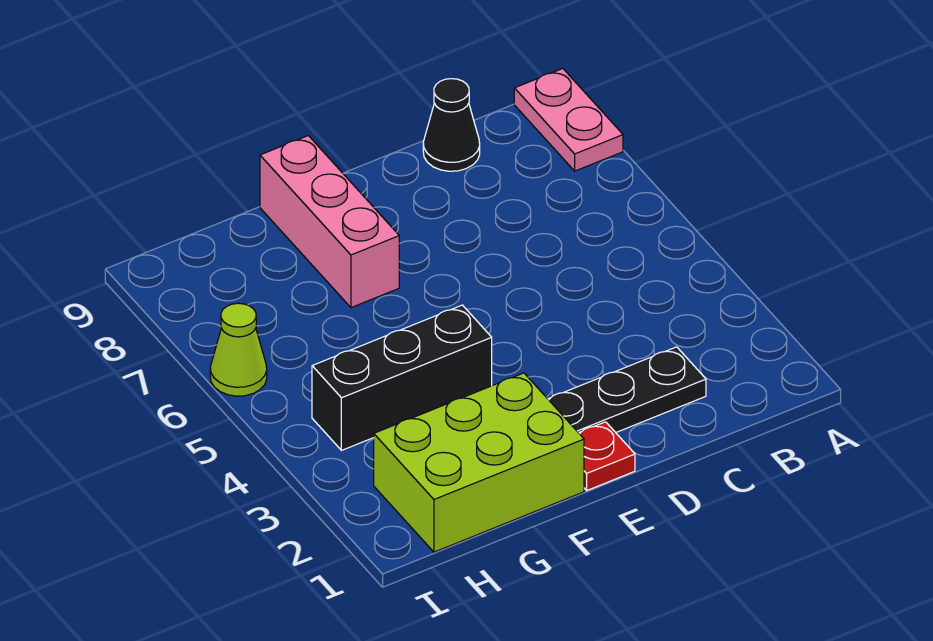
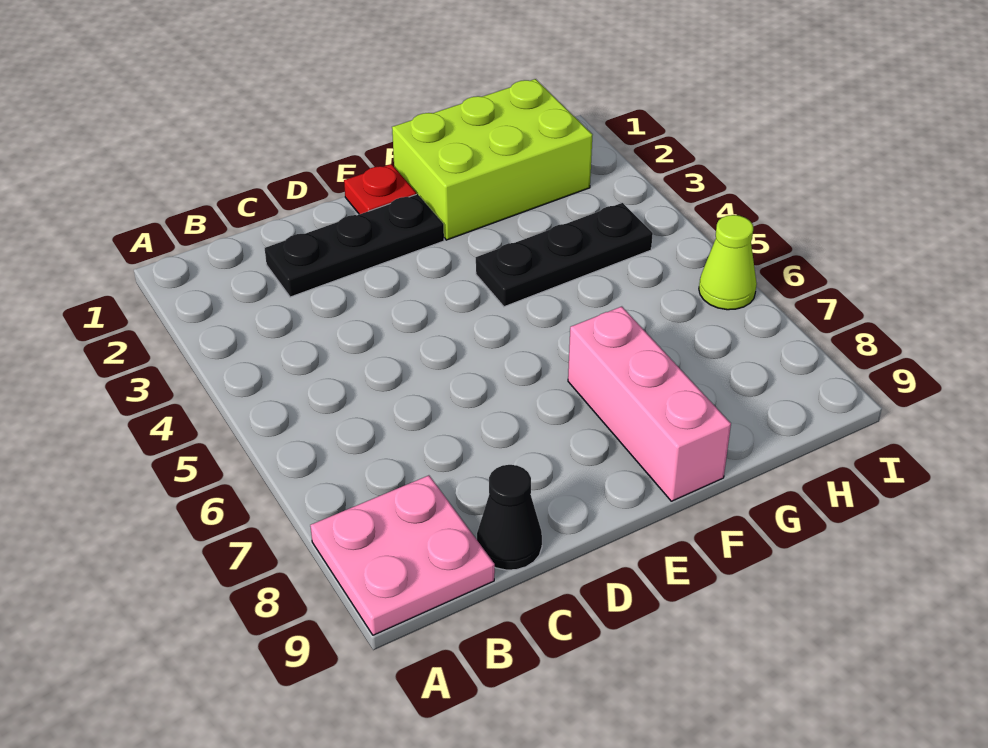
pink 1x2 plate [514,69,623,171] -> pink 2x2 plate [310,475,495,635]
black 1x3 brick [312,305,492,450] -> black 1x3 plate [476,203,653,307]

